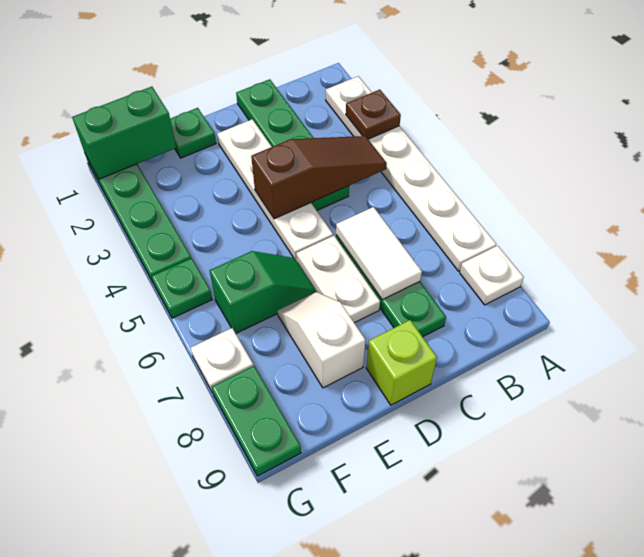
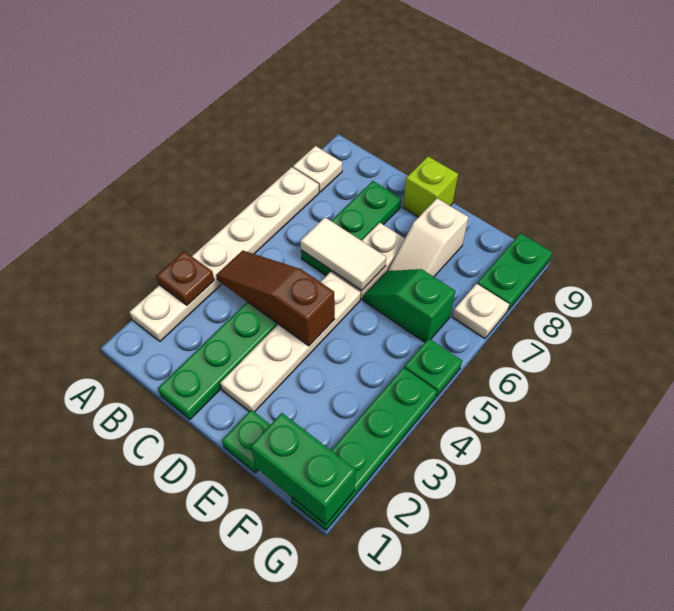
white 1x2 tile [336,207,422,300] -> white 1x2 tile turned to [300,217,386,290]

